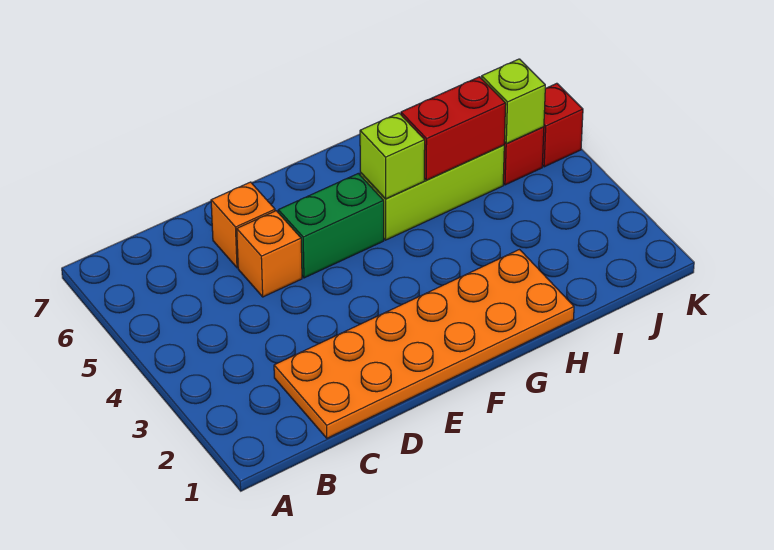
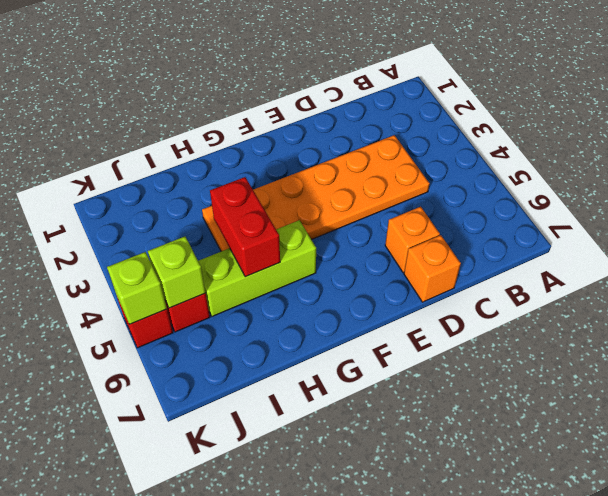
orange 2x6 plate [274,250,574,438] -> orange 2x6 plate moved to [202,135,430,251]
orange 1x1 brick [237,211,302,297] -> orange 1x1 brick moved to [404,235,461,302]
green 1x2 brick [278,173,384,278] -> none
lime 1x1 brick [360,113,425,199] -> lime 1x1 brick moved to [107,252,167,324]
red 1x2 brick [401,77,506,180] -> red 1x2 brick turned to [210,177,280,277]

